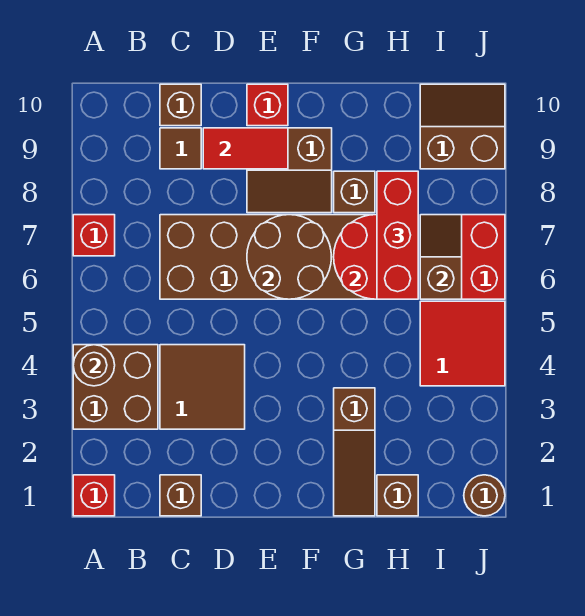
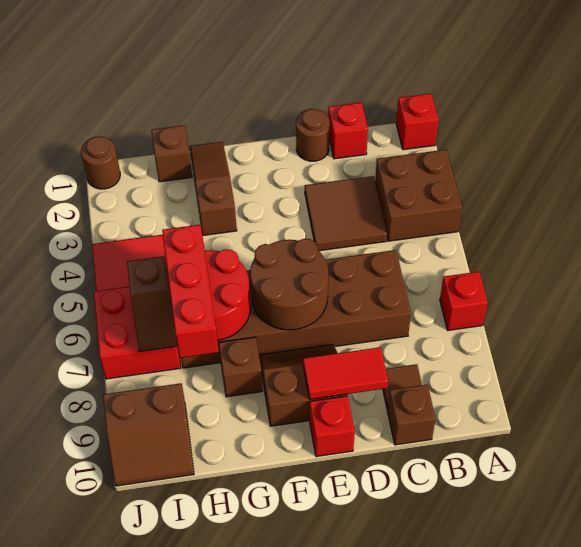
brown 1x1 round brick [73,345,115,386] -> brown 1x1 round brick moved to [296,109,330,161]
brown 1x1 brick [160,475,201,516] -> red 1x1 brick [328,102,368,159]

